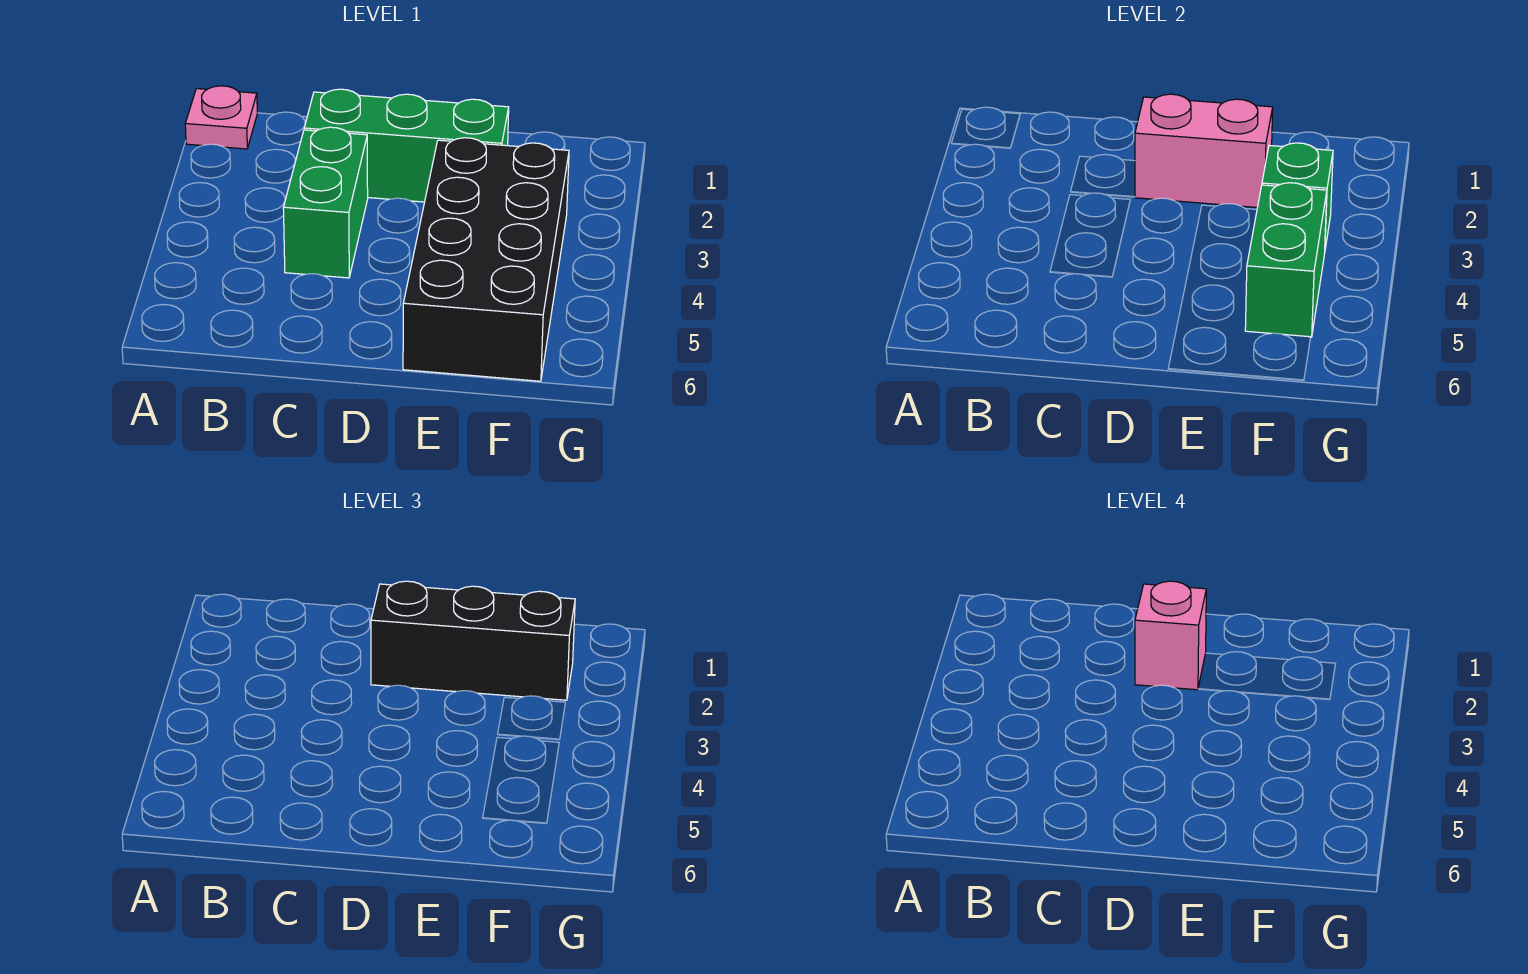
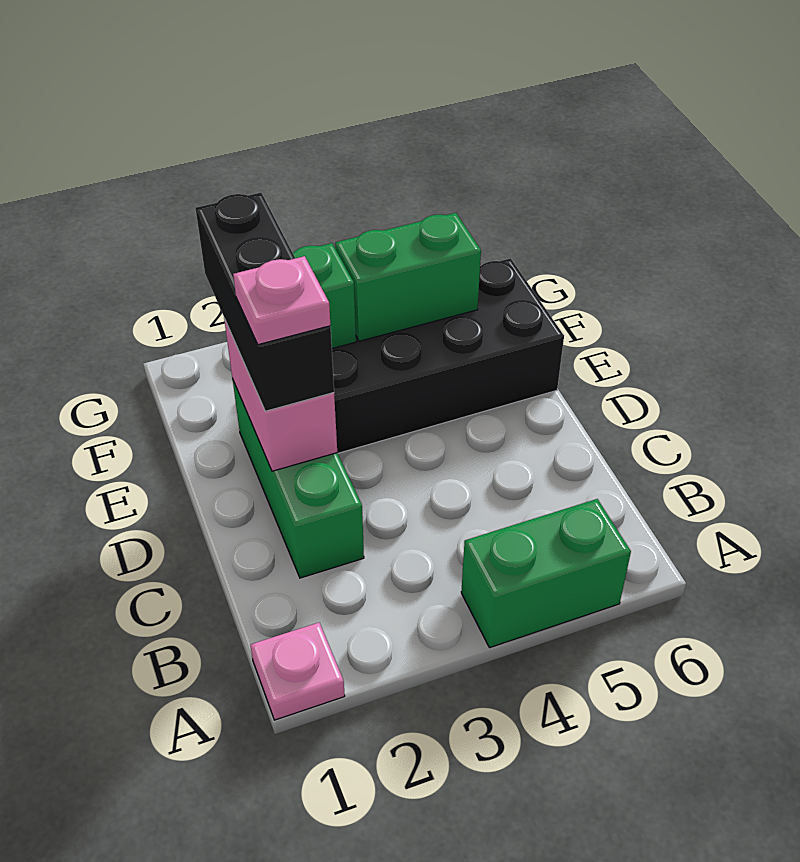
green 1x2 brick [283,127,368,278] -> green 1x2 brick moved to [461,499,631,648]
pink 1x1 brick [1135,581,1206,690] -> pink 1x1 plate [233,256,331,345]

